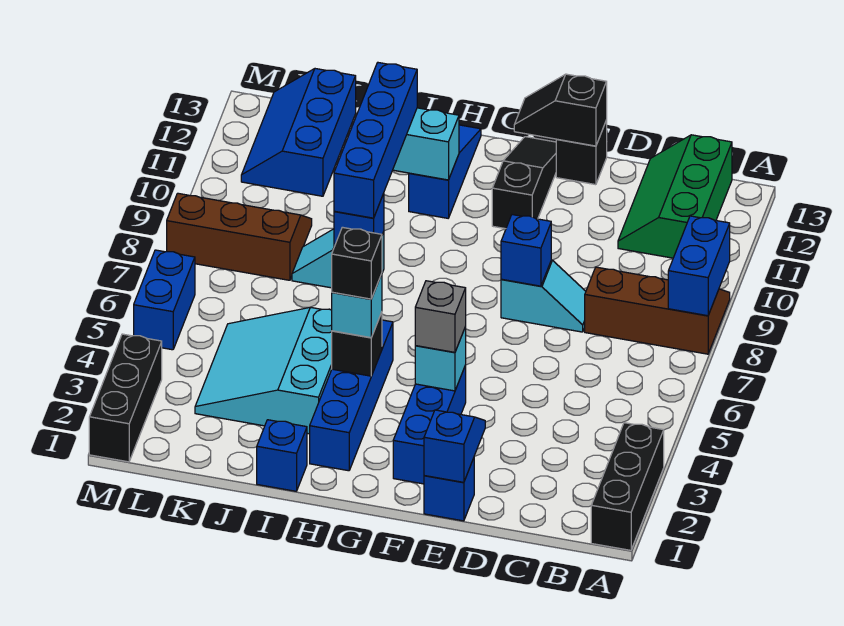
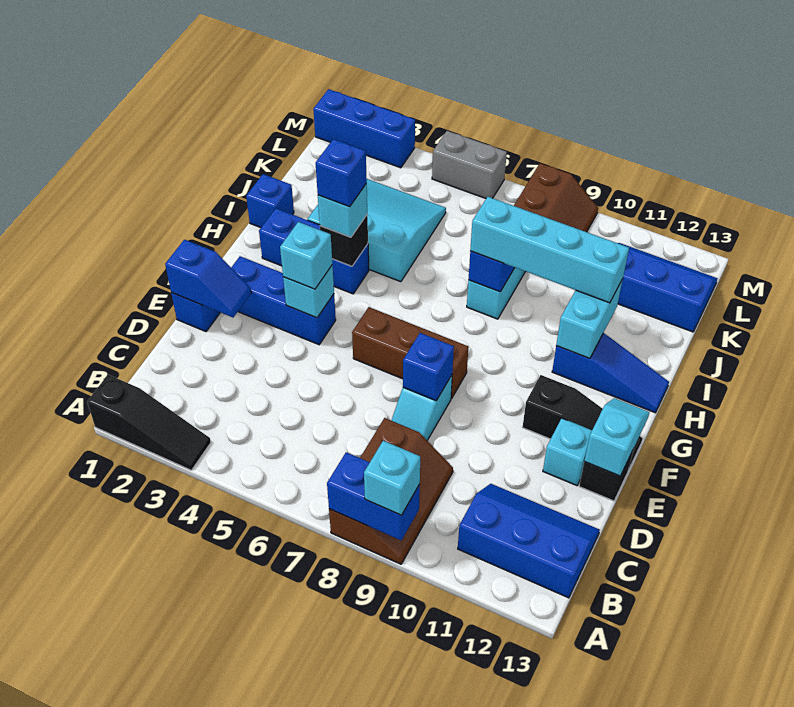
black 1x3 brick [591,423,664,550] -> black 1x3 slope [87,375,211,470]
none -> cyan 1x1 brick [364,441,420,515]
green 2x3 slope [618,135,732,258] -> blue 2x3 slope [458,484,600,598]
none -> cyan 1x1 brick [543,418,592,486]
black 1x2 slope [514,74,607,146] -> cyan 1x2 slope [584,398,649,476]
grey 1x1 brick [415,281,466,352] -> cyan 1x1 brick [280,222,332,289]
none -> brown 1x3 brick [352,307,469,399]
blue 1x4 brick [310,320,393,471] -> blue 1x3 brick [259,208,369,294]
black 1x1 brick [332,227,382,299] -> blue 1x1 brick [316,139,367,207]
blue 1x4 brick [334,63,417,218] -> cyan 1x4 brick [470,197,629,303]
black 1x3 brick [89,334,162,462] -> blue 1x3 brick [313,89,415,168]
blue 1x2 brick [134,250,195,350] -> grey 1x2 brick [432,131,507,198]

